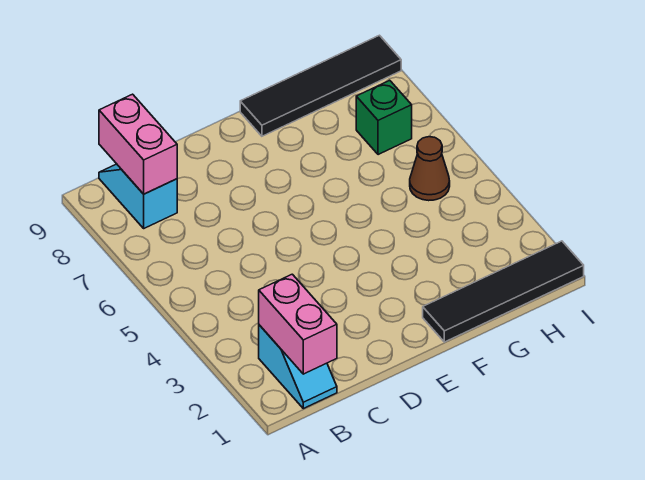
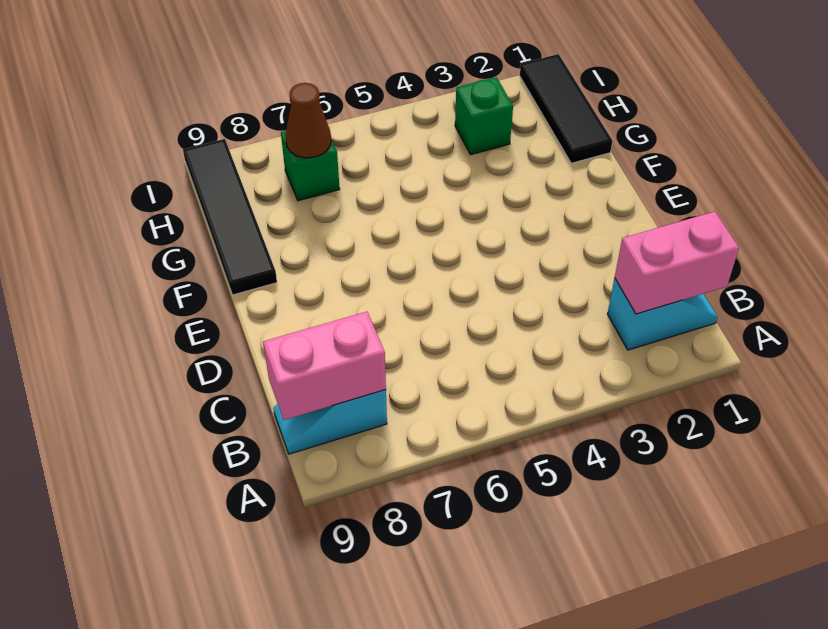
black 1x4 tile [423,241,584,342] -> black 1x3 tile [520,54,612,163]
none -> green 1x1 brick [455,77,513,155]
brown 1x1 cone [410,137,450,201] -> brown 1x1 cone moved to [285,83,331,158]

